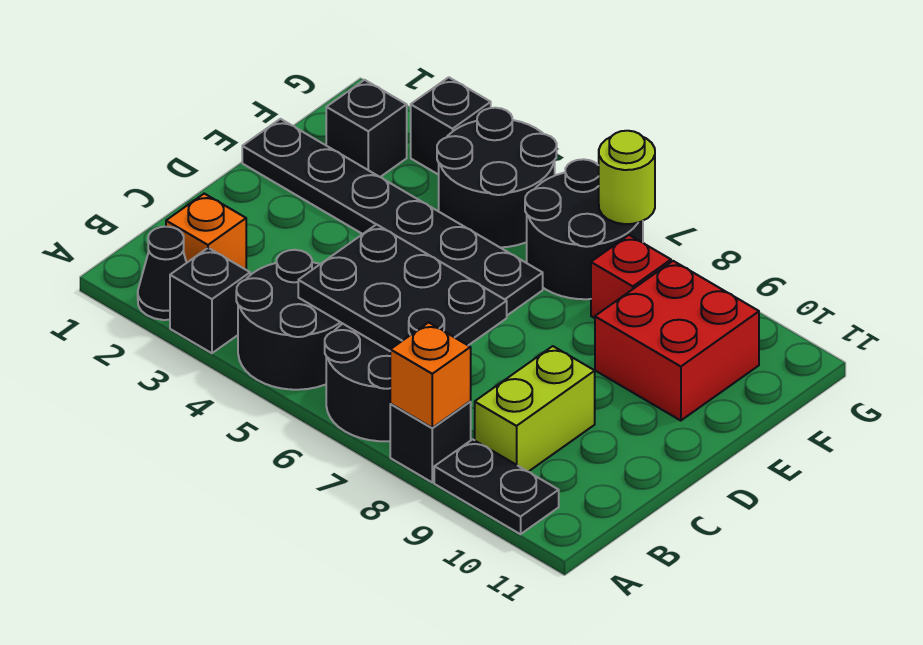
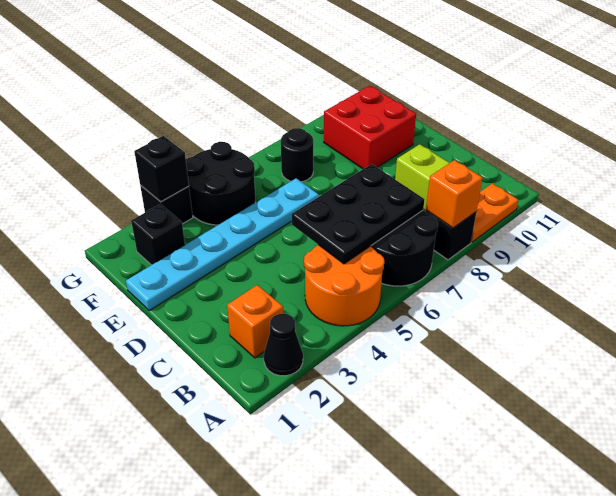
black 1x1 brick [170,248,250,353] -> black 1x1 brick moved to [134,136,189,202]
black 2x2 round brick [236,250,343,390] -> orange 2x2 round brick [304,245,384,326]
black 1x2 plate [434,439,559,534] -> orange 1x2 plate [471,183,518,242]
black 1x6 plate [242,119,543,315] -> cyan 1x6 plate [126,178,319,311]
black 2x2 round brick [525,159,643,299] -> black 1x1 round brick [281,128,313,182]
red 1x1 brick [591,235,671,318] -> none
lime 1x1 round brick [599,131,655,224] -> none

